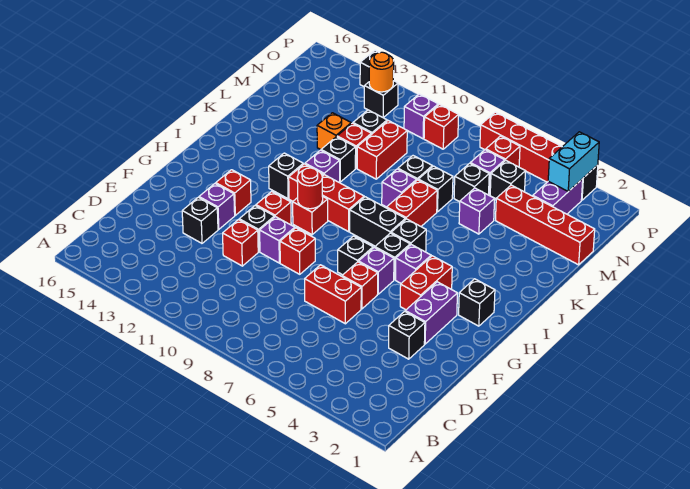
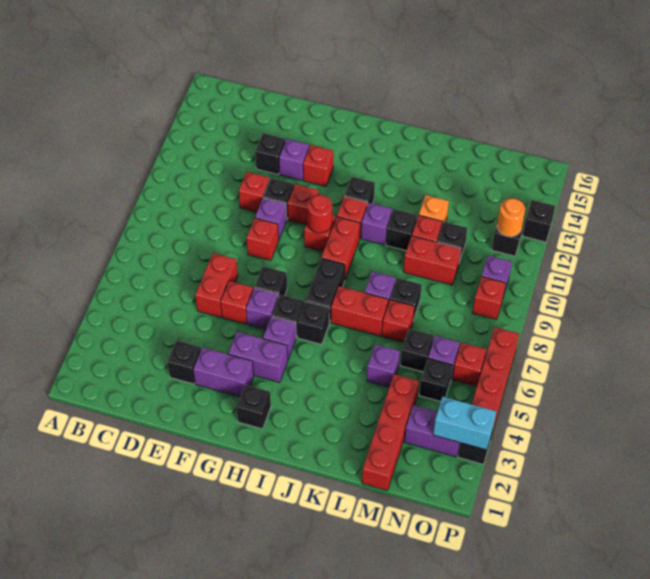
red 1x2 brick [400,256,452,310] -> purple 1x2 brick [228,332,288,383]
black 1x1 brick [418,166,453,212] -> red 1x1 brick [382,300,415,342]

